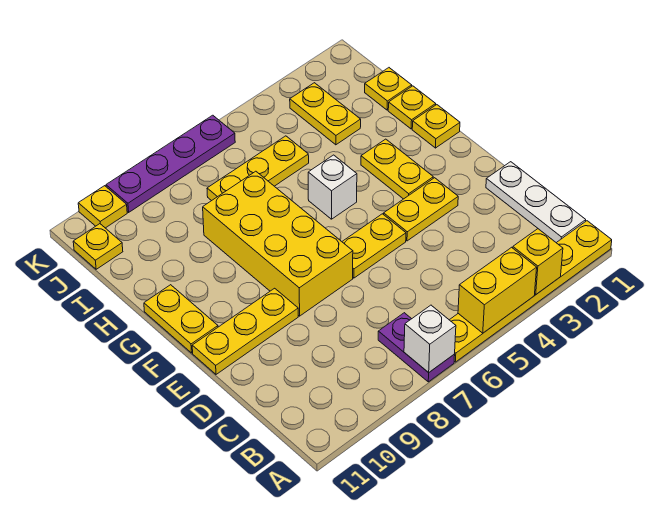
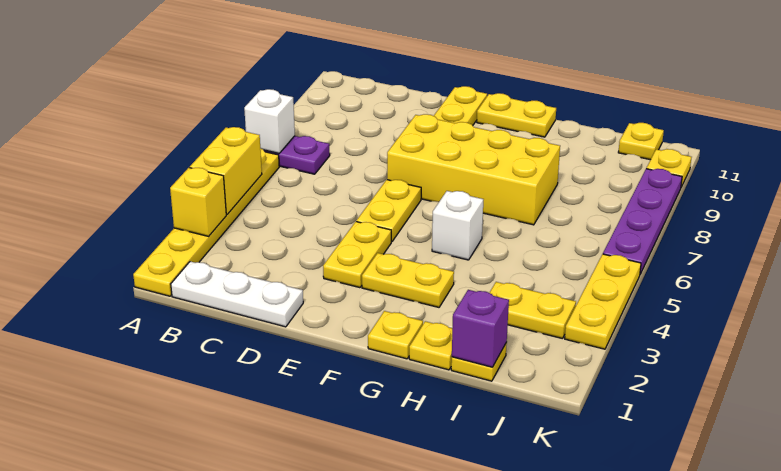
none -> purple 1x1 brick [452,290,509,367]
yellow 1x3 plate [207,136,309,201] -> yellow 1x3 plate moved to [565,254,641,349]

